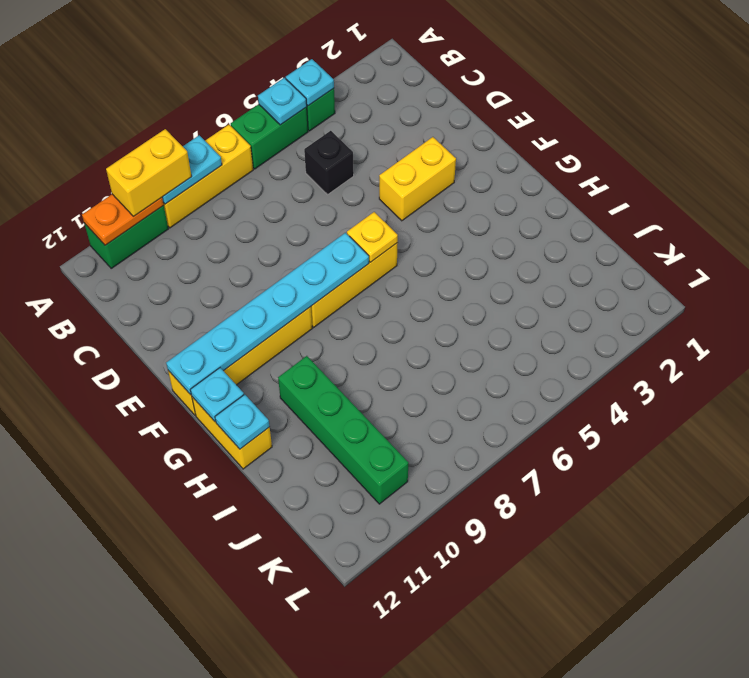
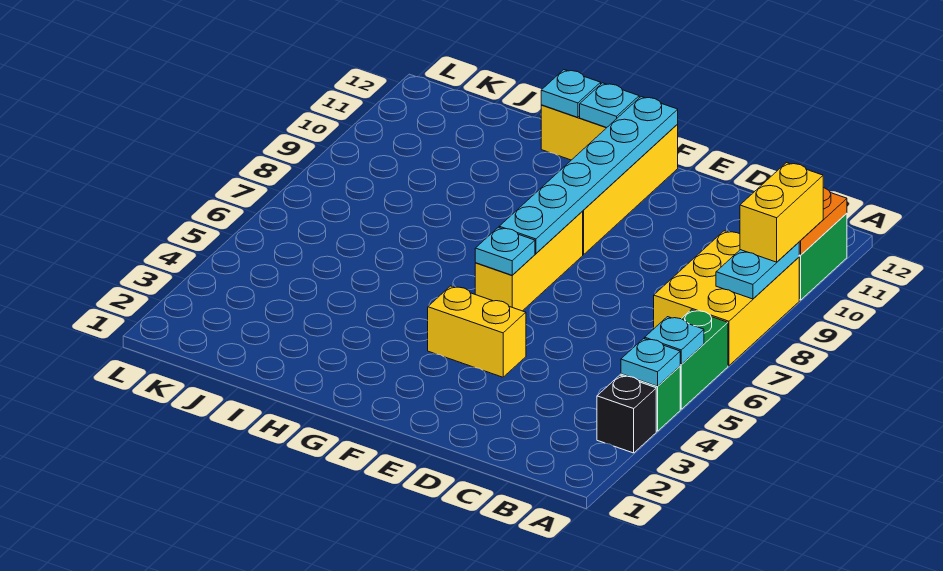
yellow 1x3 brick [163,125,253,228] -> yellow 2x3 brick [654,231,799,366]
black 1x1 brick [304,131,354,194] -> black 1x1 brick moved to [597,375,656,453]
yellow 1x2 brick [379,137,456,221] -> yellow 1x2 brick turned to [428,286,526,377]
yellow 1x1 plate [347,212,398,262] -> cyan 1x1 plate [475,227,535,275]
green 1x4 brick [278,356,408,504] -> none

